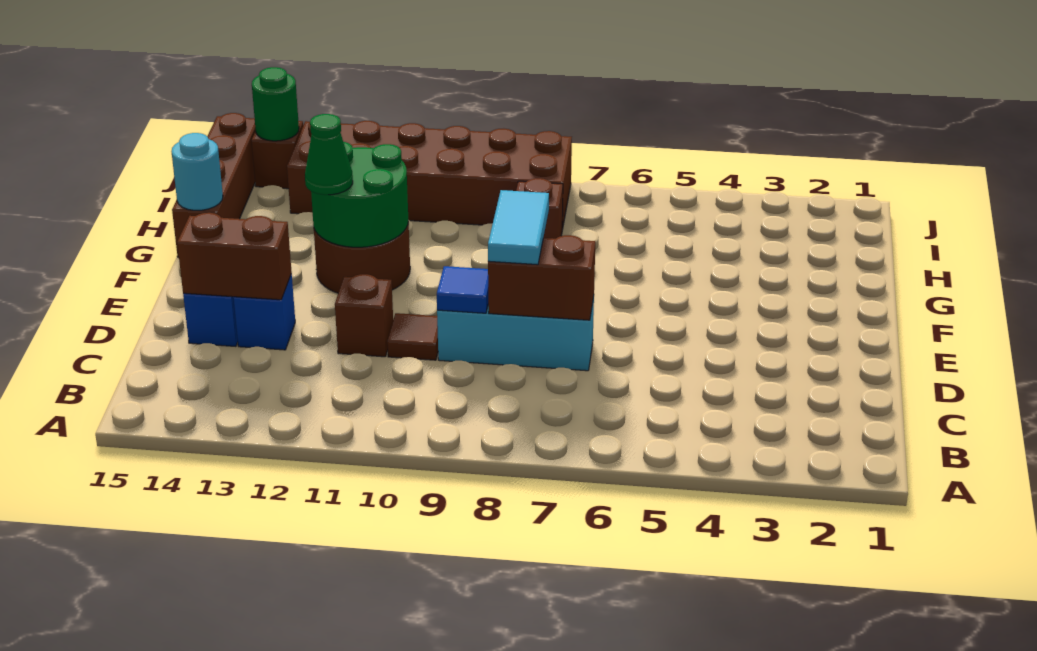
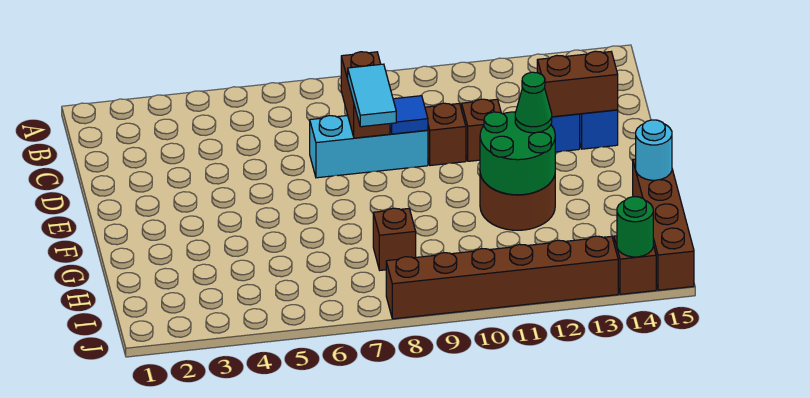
brown 1x2 brick [488,235,595,320] -> brown 1x2 brick turned to [341,52,390,138]
brown 1x1 tile [387,313,438,360] -> brown 1x1 brick [425,103,466,166]
brown 2x6 brick [287,121,572,229] -> brown 1x6 brick [386,236,618,319]

